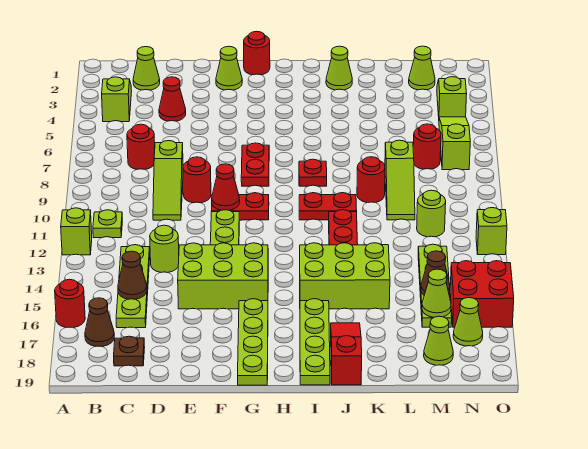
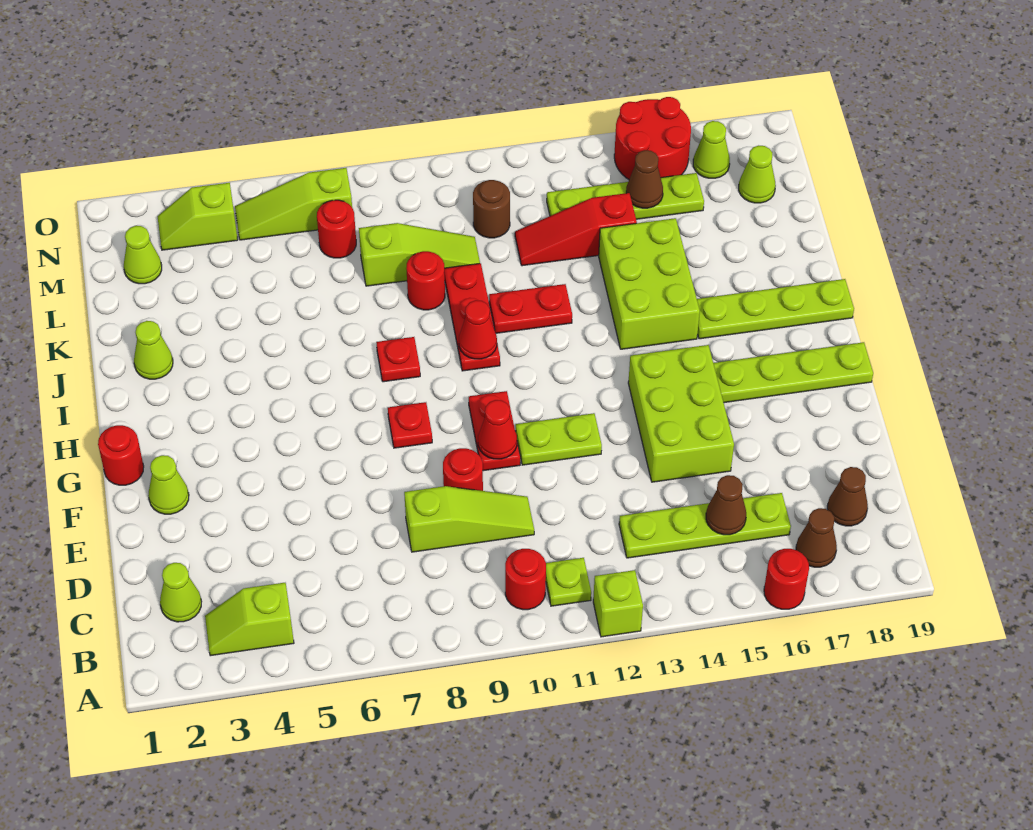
red 1x1 round brick [127,124,155,170] -> red 1x1 round brick moved to [505,549,546,610]
brown 1x1 plate [114,336,145,366] -> brown 1x1 cone [827,467,868,526]
red 1x1 cone [159,77,186,121] -> red 1x1 cone moved to [459,300,497,359]
lime 1x1 round brick [150,225,179,273] -> none
red 1x2 plate [241,143,269,186] -> red 1x1 plate [388,402,432,448]
red 1x2 plate [299,193,357,220] -> red 1x3 plate [444,263,500,371]
red 1x3 slope [331,323,362,385] -> red 1x3 slope moved to [515,193,637,266]
lime 1x1 round brick [417,190,446,237] -> brown 1x1 round brick [473,180,510,238]
lime 1x1 cone [422,269,451,317] -> none
red 2x2 brick [450,261,514,327] -> red 2x2 round brick [614,97,691,179]
lime 1x1 brick [476,208,507,255] -> none

